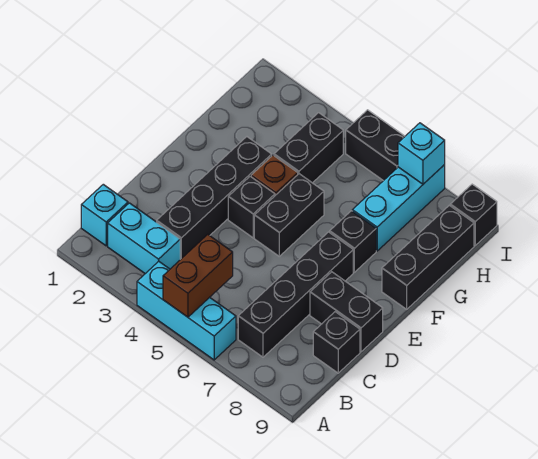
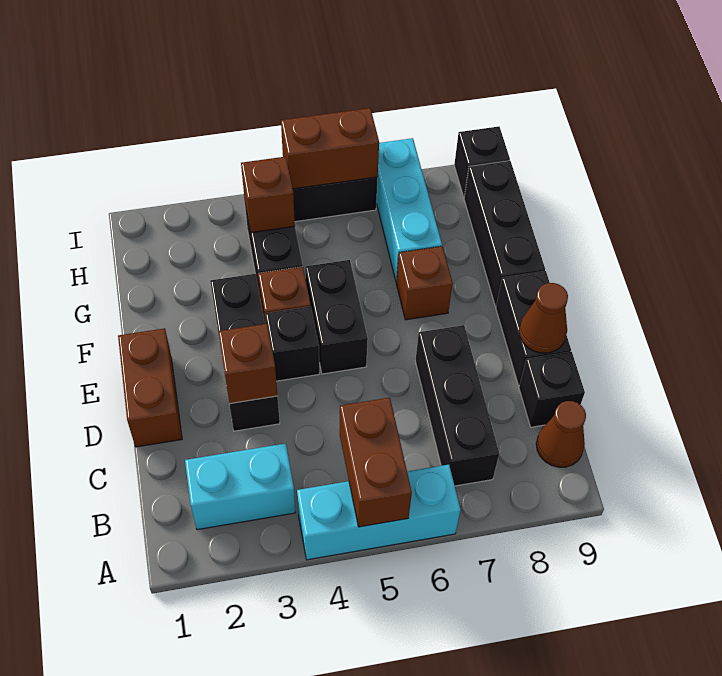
cyan 1x1 brick [81,184,128,246] -> none
black 1x4 brick [238,232,353,357] -> black 1x3 brick [415,325,499,486]
none -> brown 1x1 cone [536,401,586,467]
black 1x4 brick [157,137,272,260] -> black 1x3 brick [210,274,280,431]
none -> brown 1x2 brick [118,328,182,447]
none -> brown 1x1 brick [218,324,277,404]
black 1x2 brick [310,272,383,352] -> black 1x2 brick turned to [496,271,571,385]
none -> brown 1x1 cone [519,283,568,353]
black 1x1 brick [330,211,376,272] -> brown 1x1 brick [396,246,453,320]
none -> brown 1x1 brick [241,157,295,233]
none -> brown 1x2 brick [281,108,379,189]
cyan 1x1 brick [398,123,445,184] -> none

